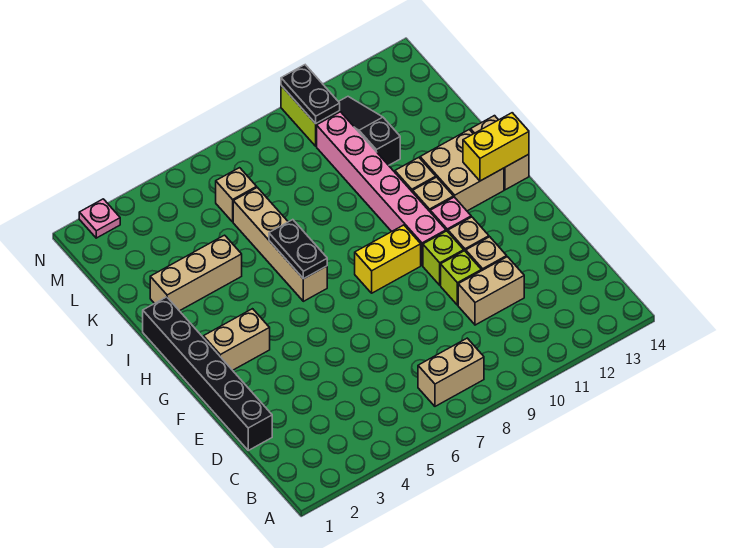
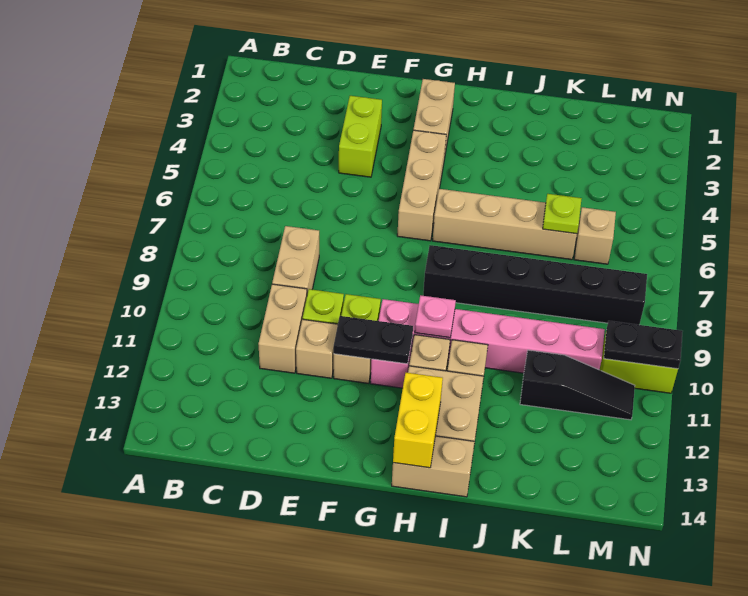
tan 1x2 brick [418,338,484,406] -> tan 1x2 brick moved to [272,226,319,294]
black 1x6 brick [143,297,272,450] -> black 1x6 brick moved to [423,245,647,325]
none -> lime 1x2 brick [339,96,382,177]
yellow 1x2 brick [355,225,421,293] -> none
black 1x2 plate [269,220,327,279] -> black 1x2 plate moved to [334,316,413,364]
tan 1x3 brick [150,235,242,311] -> tan 1x3 brick moved to [397,130,446,241]
none -> lime 1x1 plate [543,194,582,234]
pink 1x1 plate [79,199,120,238] -> pink 1x1 plate moved to [415,295,456,338]

